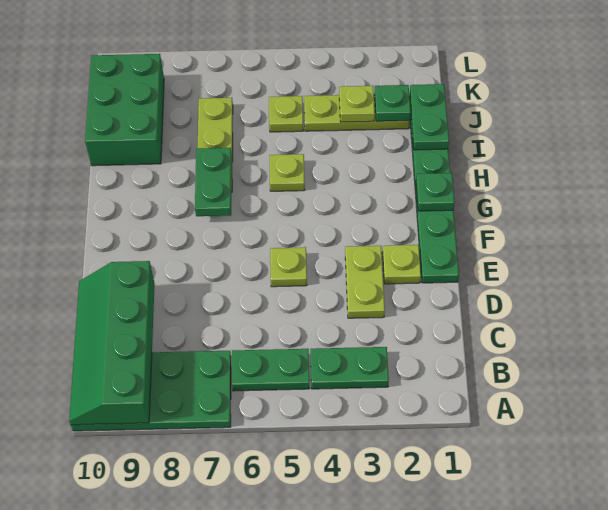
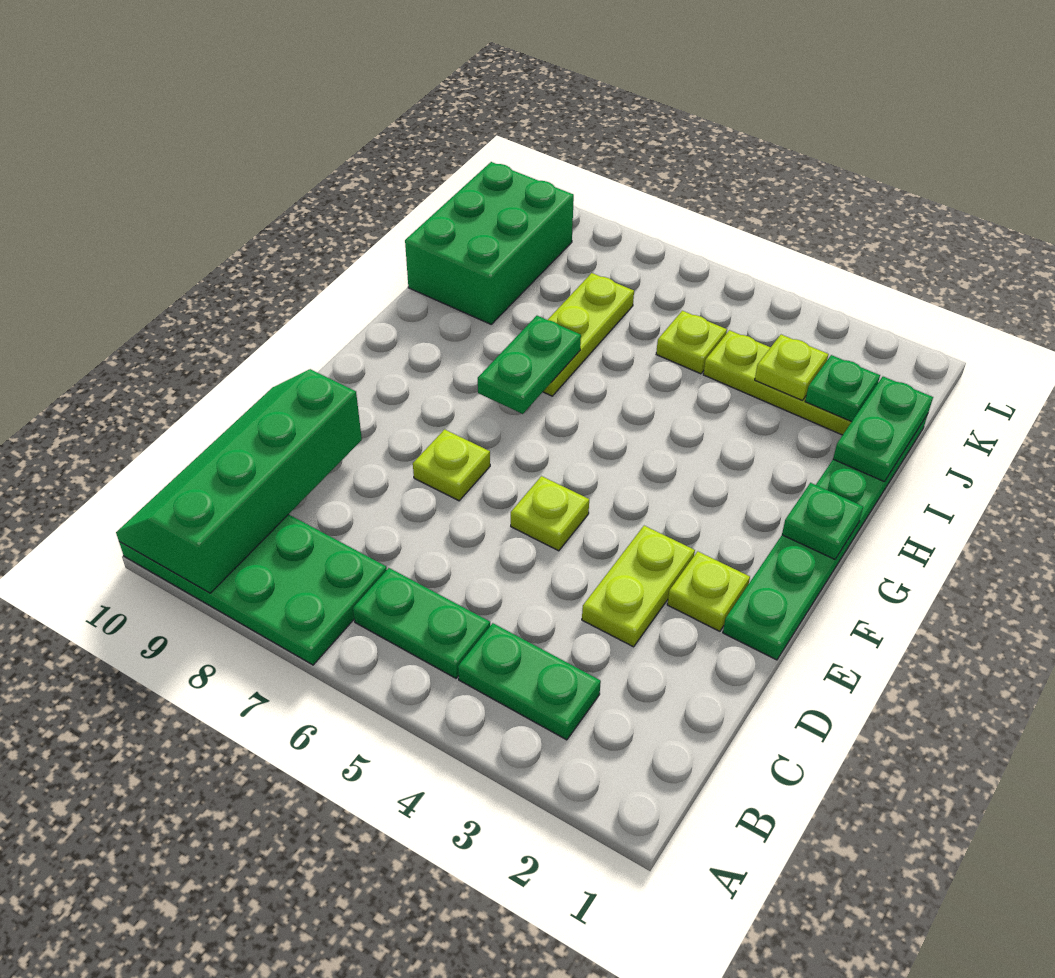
lime 1x1 plate [269,154,305,191] -> lime 1x1 plate moved to [413,429,490,501]

